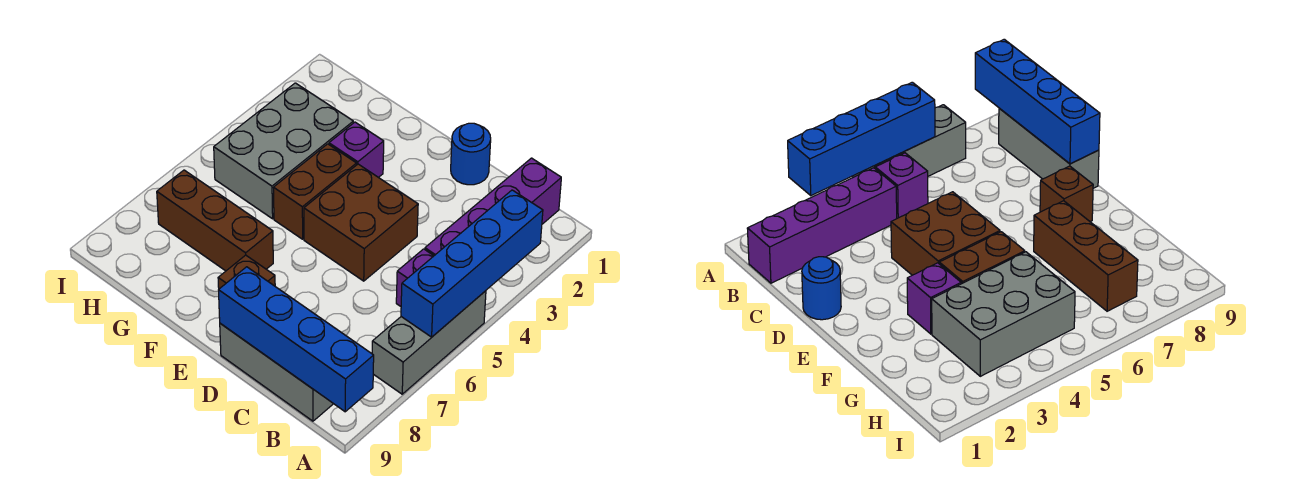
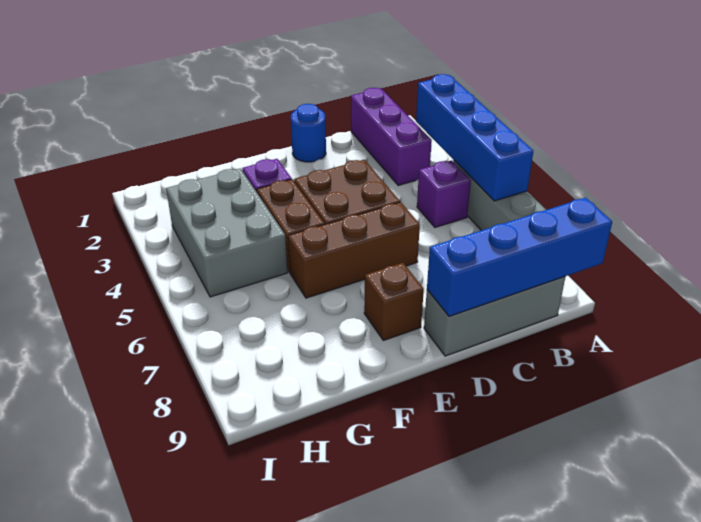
purple 1x4 brick [425,158,561,256] -> purple 1x3 brick [351,88,432,185]
brown 1x3 brick [157,170,273,271] -> brown 1x3 brick moved to [288,202,420,298]

